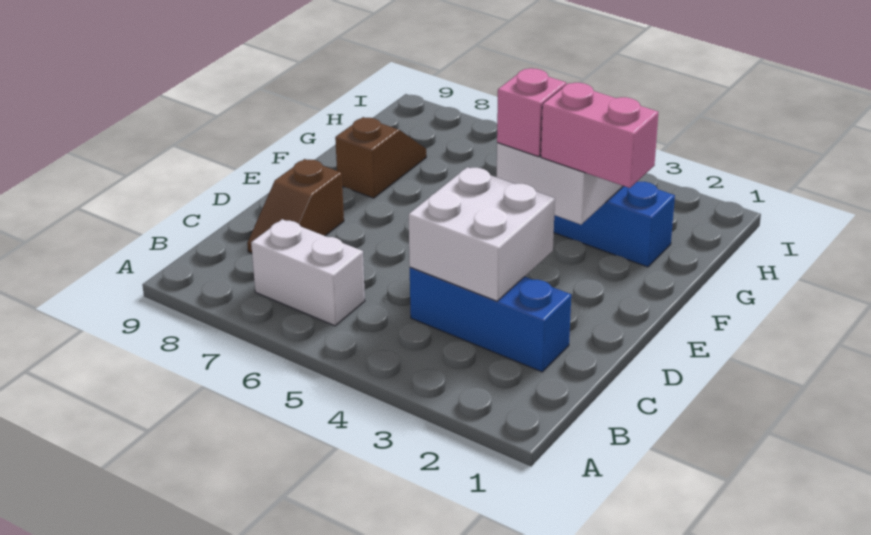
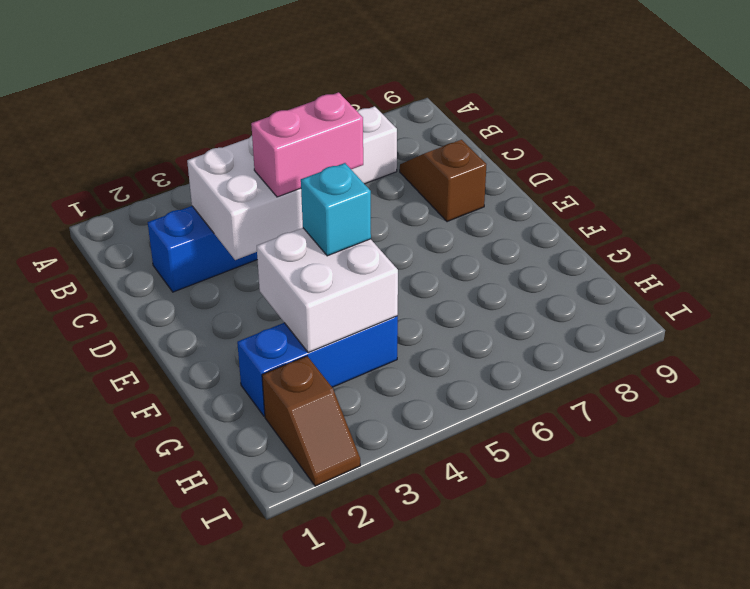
pink 1x2 brick [541,83,658,188] -> pink 1x2 brick moved to [251,92,363,197]
pink 1x1 brick [497,68,566,157] -> cyan 1x1 brick [301,163,371,256]
brown 1x2 slope [335,117,426,198] -> brown 1x2 slope moved to [262,356,360,486]

